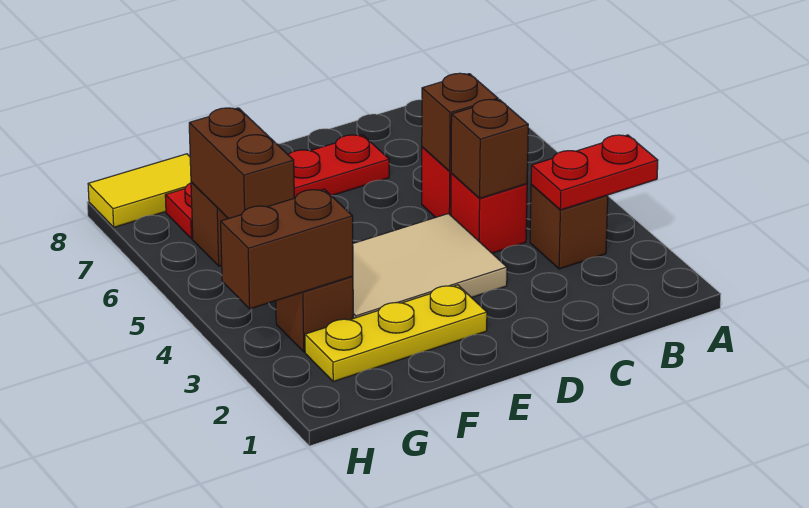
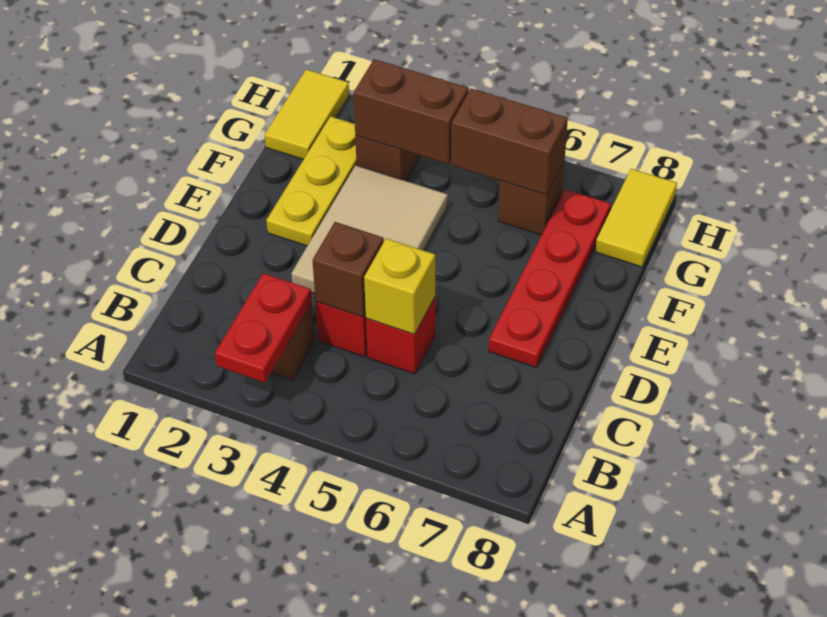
brown 1x1 brick [422,73,498,171] -> yellow 1x1 brick [364,238,435,334]
none -> yellow 1x2 tile [265,69,349,160]
brown 1x2 brick [221,189,353,309] -> brown 1x2 brick turned to [353,59,468,164]

